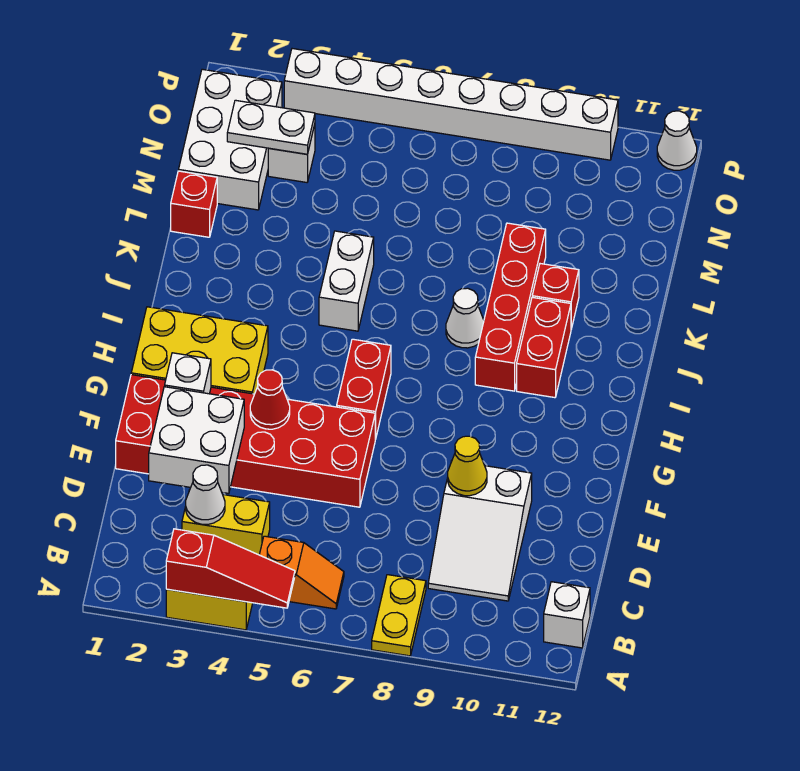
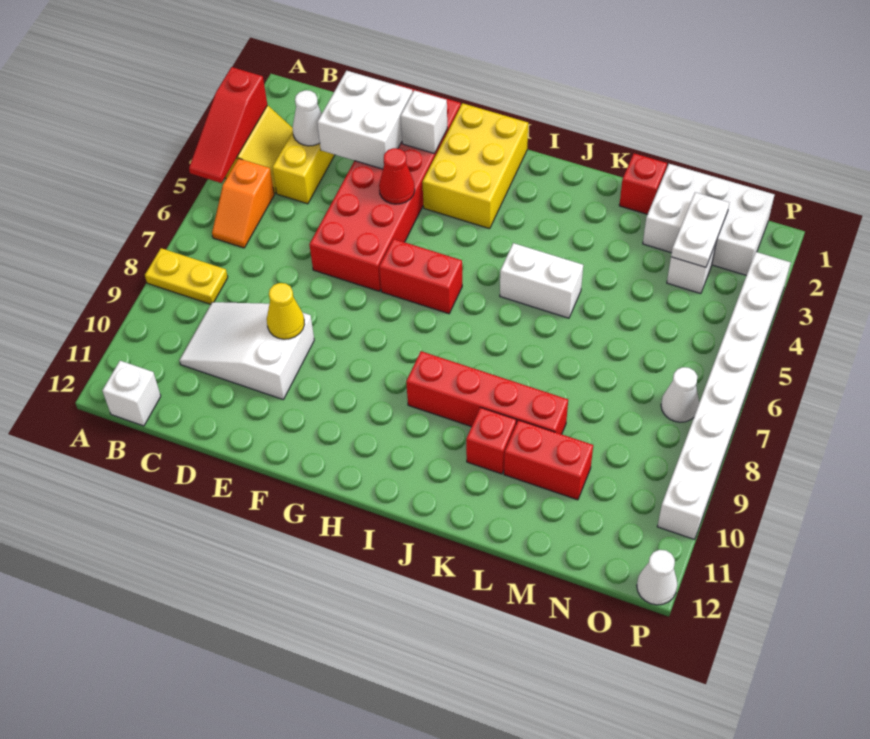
red 1x2 brick [517,297,571,398] -> red 1x2 brick moved to [504,420,593,500]
white 1x1 cone [446,288,484,348] -> white 1x1 cone moved to [661,367,699,422]

